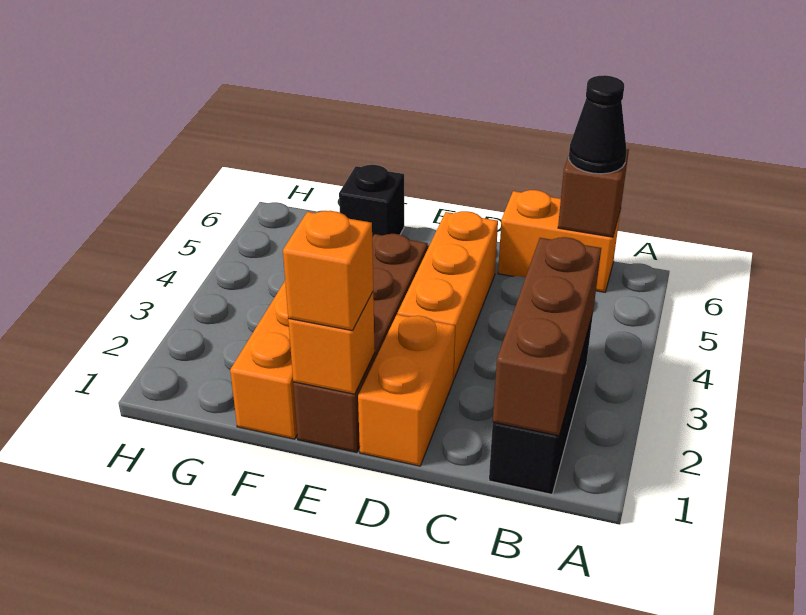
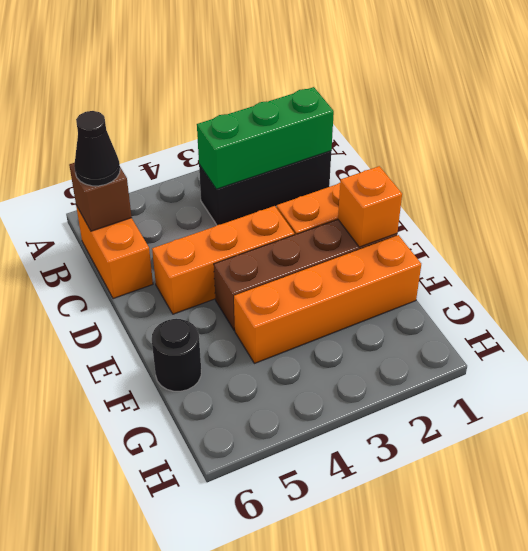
brown 1x3 brick [493,237,601,436] -> green 1x3 brick [197,87,334,189]
orange 1x1 brick [283,211,373,331] -> none
black 1x1 brick [339,165,404,237] -> black 1x1 round brick [152,319,201,391]

